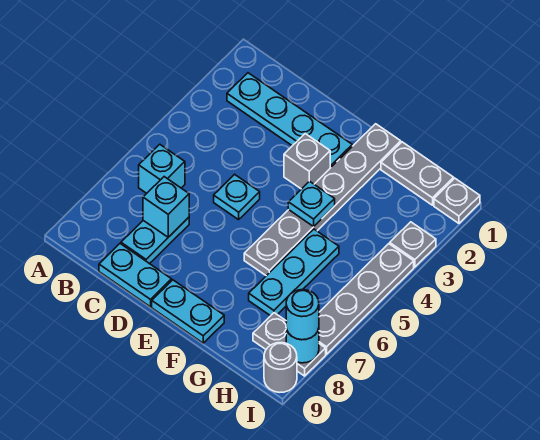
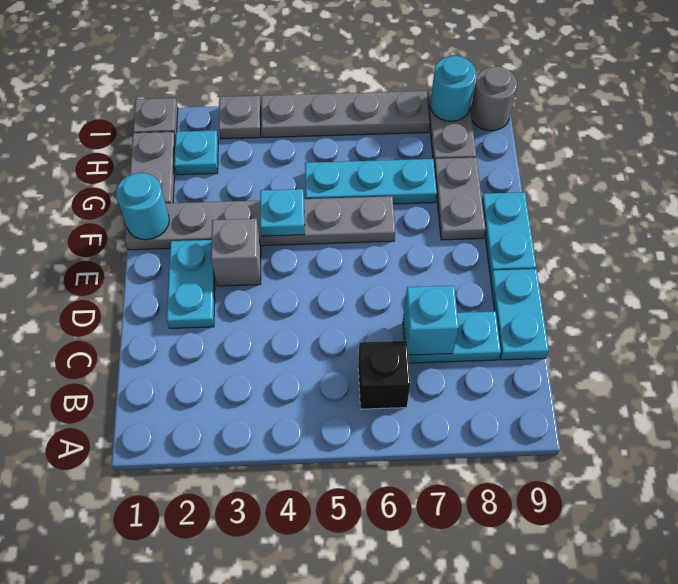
cyan 1x4 plate [227,73,352,168] -> cyan 1x2 plate [167,240,215,328]
cyan 1x1 brick [139,144,185,193] -> black 1x1 brick [358,341,410,409]
cyan 1x1 plate [214,174,260,220] -> cyan 1x1 plate moved to [174,130,218,175]
none -> grey 1x2 plate [434,158,485,240]
cyan 1x1 round brick [286,290,319,340] -> cyan 1x1 round brick moved to [116,173,169,240]

